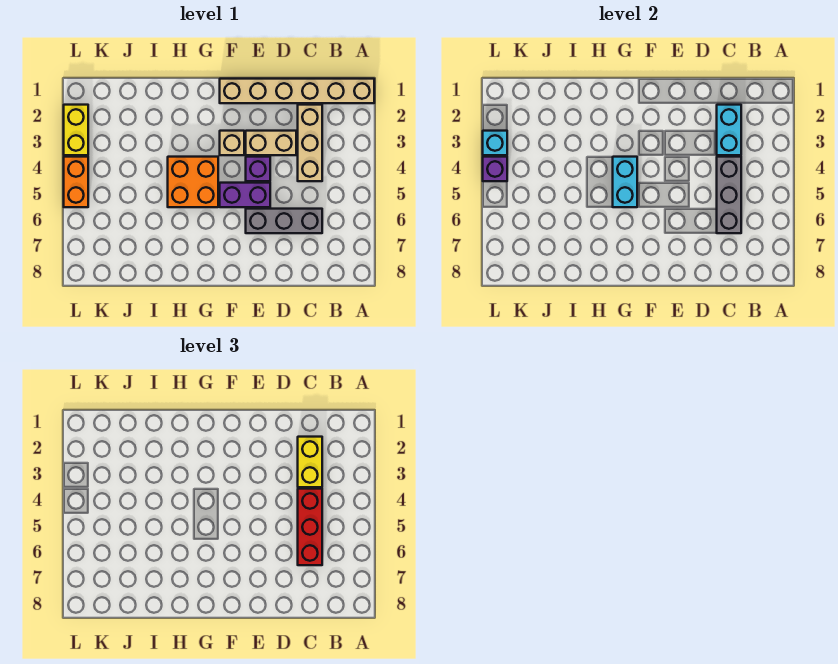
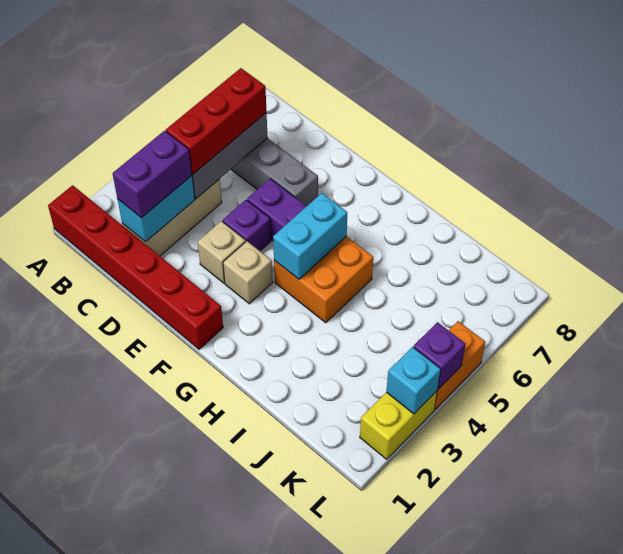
tan 1x6 brick [220,79,374,103] -> red 1x6 brick [48,185,223,349]
yellow 1x2 brick [298,437,322,487] -> purple 1x2 brick [113,131,192,218]
tan 1x2 brick [246,131,296,155] -> tan 1x1 brick [198,221,246,283]

